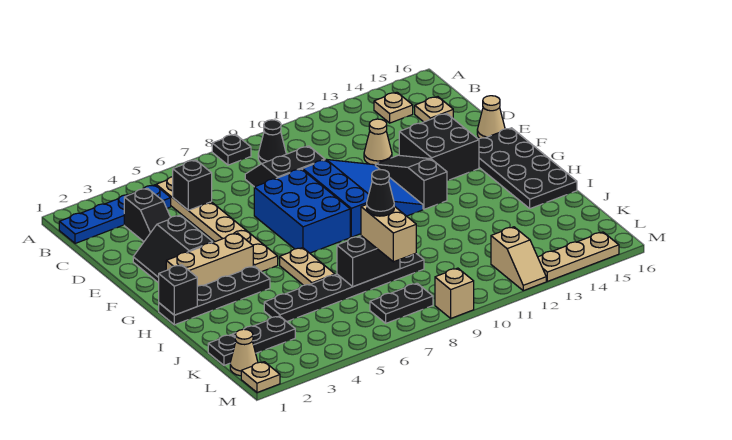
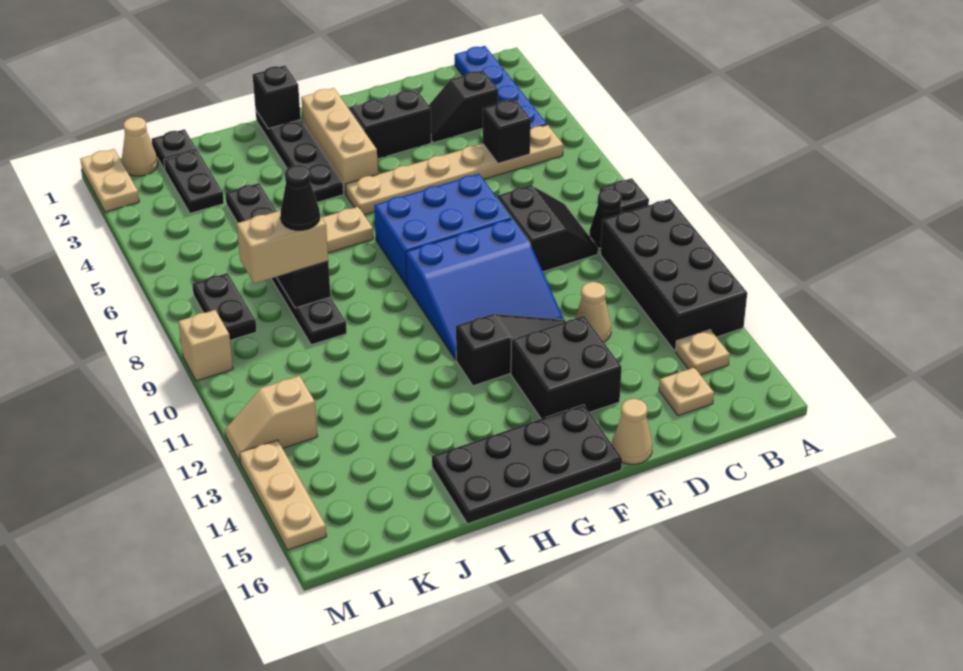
none -> black 2x4 brick [601,199,747,351]
tan 1x1 plate [241,362,280,393] -> tan 1x2 plate [80,149,139,212]

